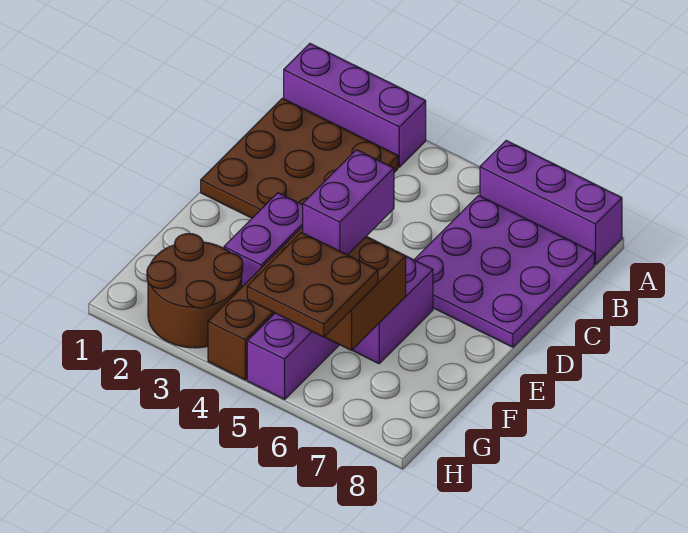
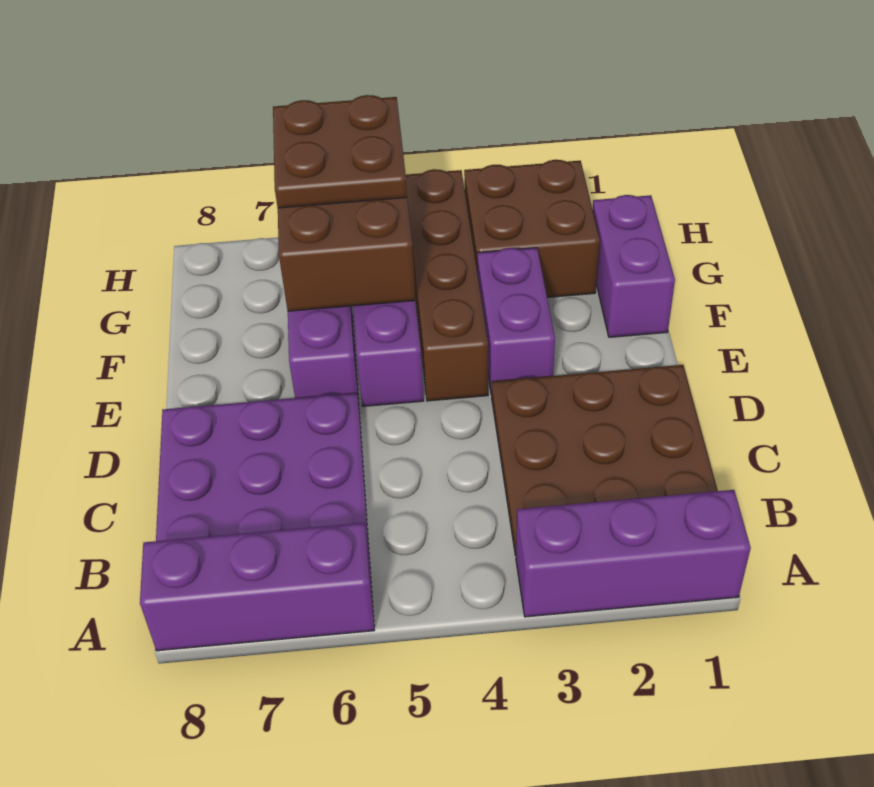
purple 1x2 brick [303,150,394,255] -> purple 1x2 brick moved to [593,195,675,337]
brown 2x2 round brick [147,234,243,348] -> brown 2x2 brick [464,160,600,297]

